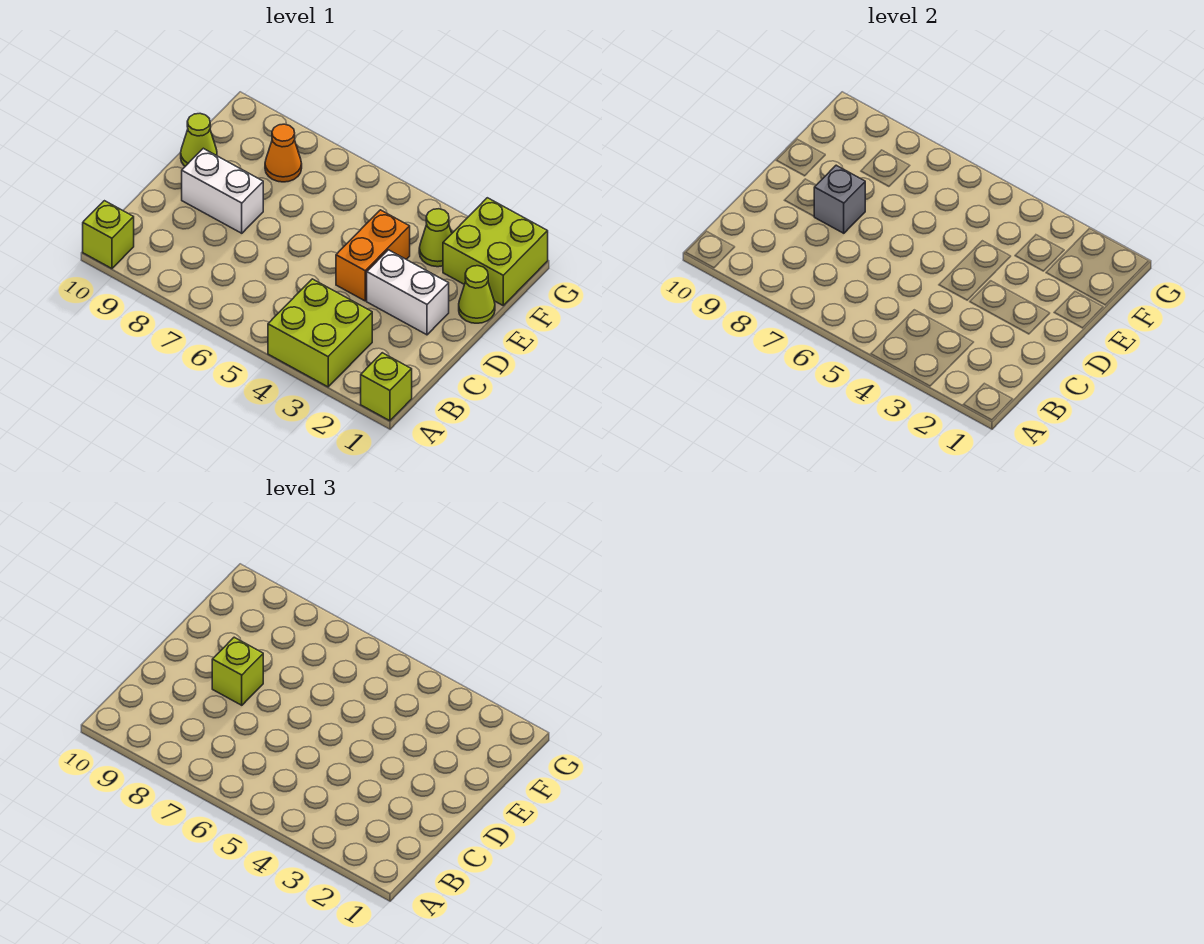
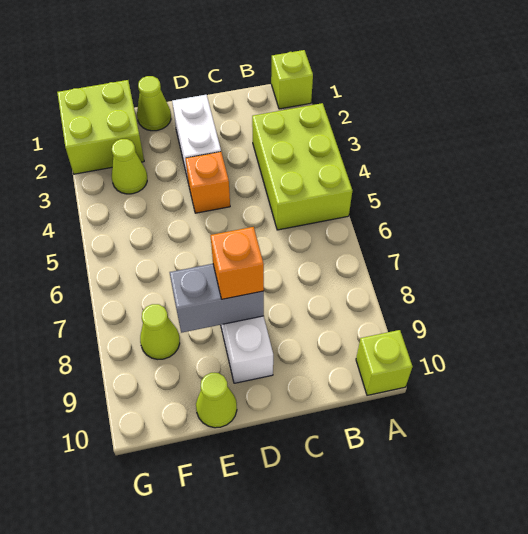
lime 2x2 brick [268,279,372,387] -> lime 2x3 brick [252,103,352,230]
orange 1x2 brick [336,210,410,301] -> orange 1x1 brick [185,152,230,213]
grey 1x1 brick [814,165,865,233] -> grey 1x2 brick [170,264,264,333]
lime 1x1 brick [212,637,263,705] -> orange 1x1 brick [210,227,264,299]
orange 1x1 cone [265,124,302,182] -> lime 1x1 cone [140,304,180,359]

